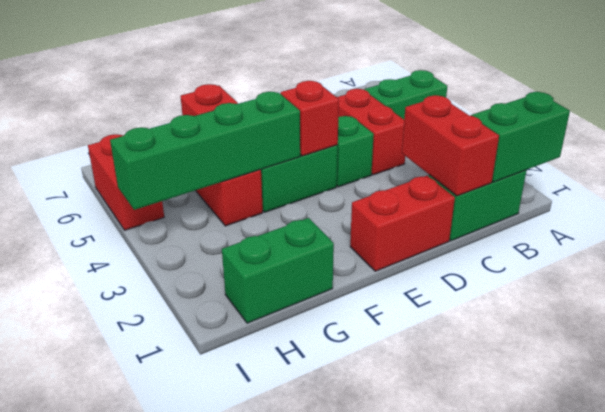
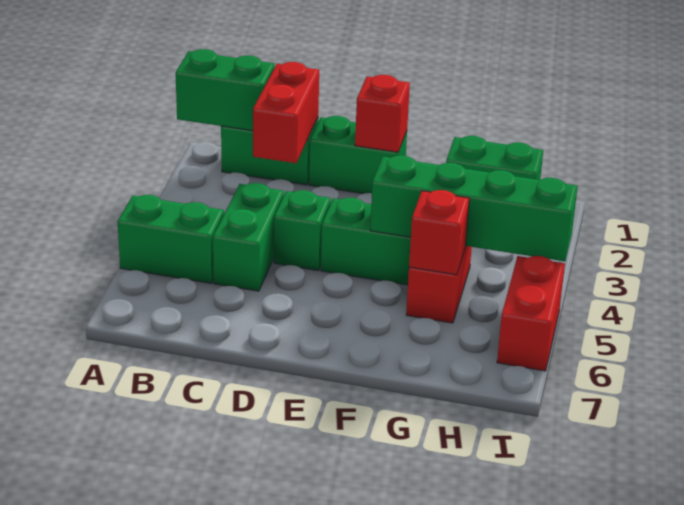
red 1x2 brick [337,89,405,175] -> green 1x2 brick [213,183,284,291]
red 1x2 brick [350,176,455,271] -> green 1x2 brick [309,116,407,194]
red 1x1 brick [280,81,339,156] -> red 1x1 brick moved to [355,75,410,152]

